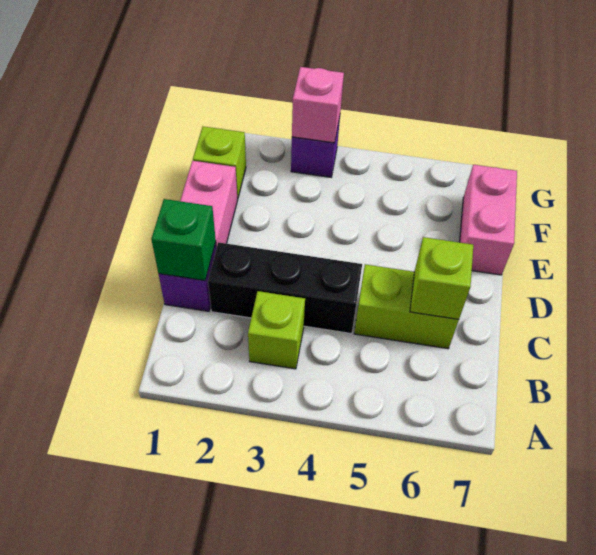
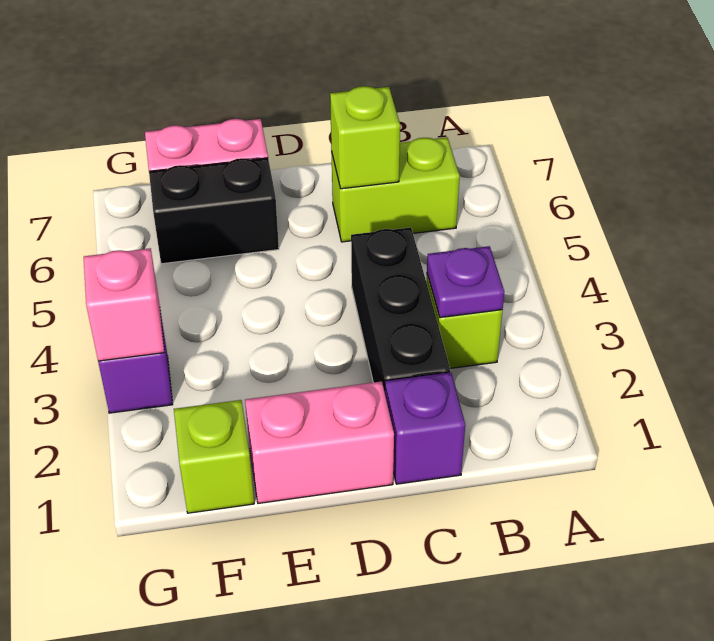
none -> purple 1x1 plate [427,246,504,318]
green 1x1 brick [151,199,216,281] -> none
lime 1x2 brick [354,264,459,349] -> lime 1x2 brick turned to [331,137,460,242]
none -> black 1x2 brick [149,158,279,264]

